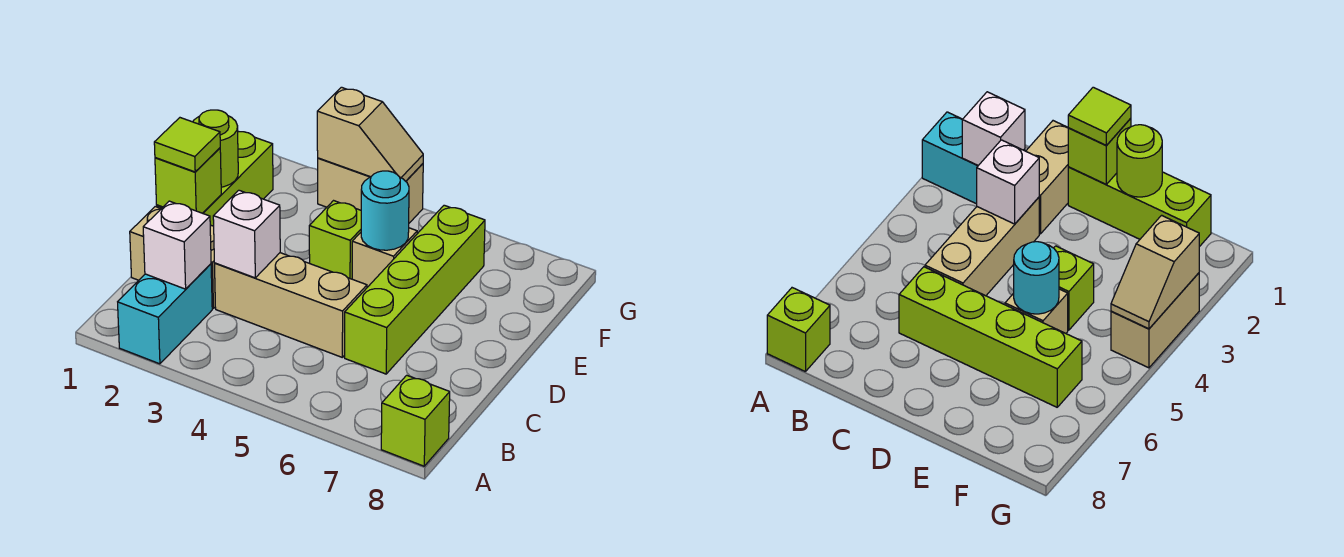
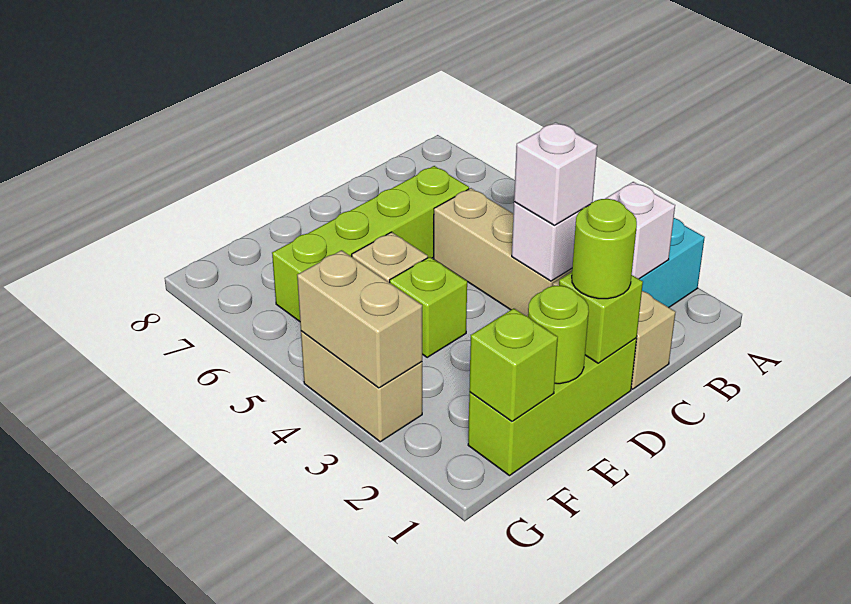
lime 1x1 brick [381,375,450,466] -> lime 1x1 brick moved to [469,308,558,421]
none -> white 1x1 brick [514,122,597,225]
lime 1x1 tile [154,118,220,172] -> lime 1x1 round brick [572,199,637,299]
cyan 1x1 round brick [361,171,409,250] -> none
tan 1x2 slope [317,87,423,181] -> tan 1x2 brick [297,250,422,388]

